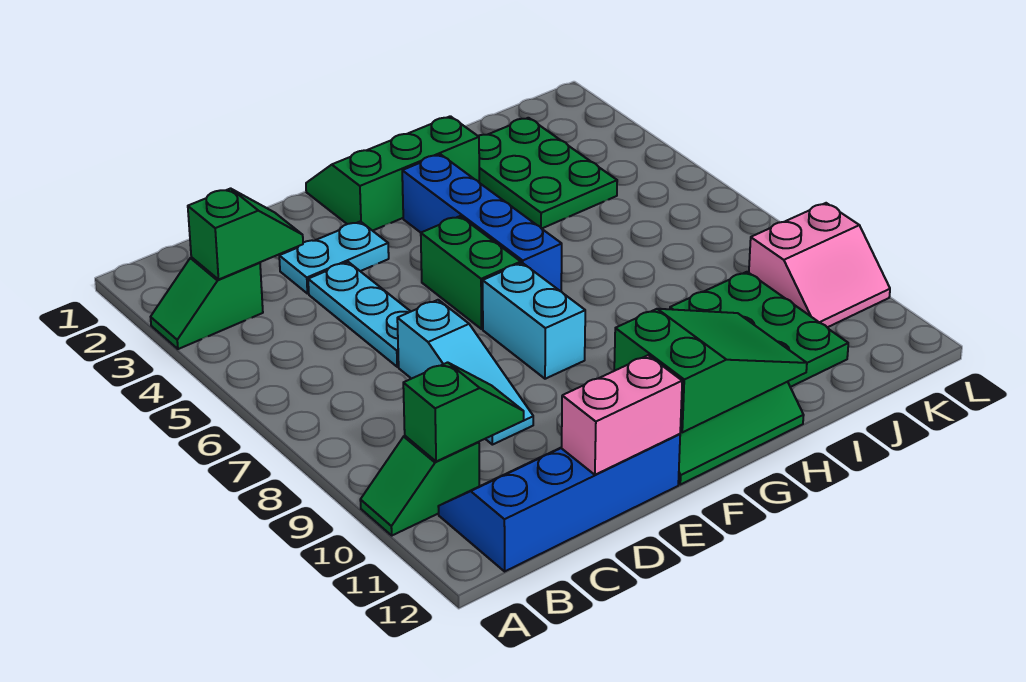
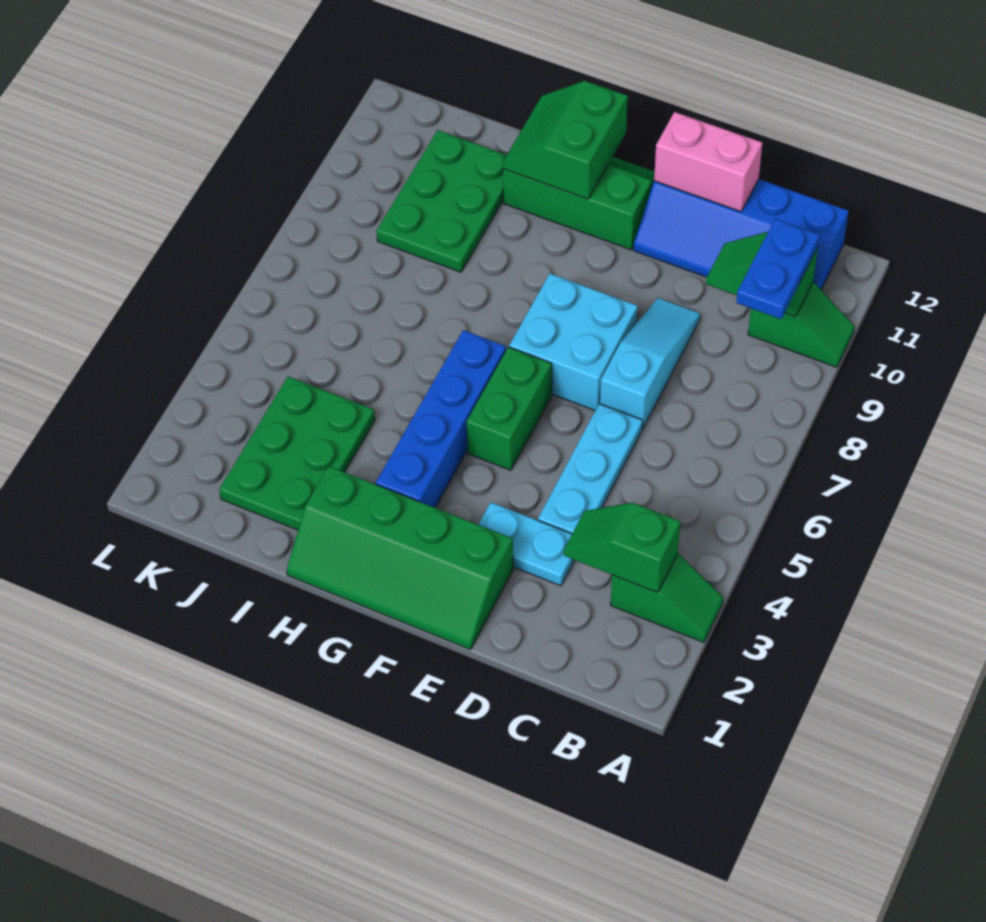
none -> blue 1x2 plate [736,219,820,319]
green 2x3 slope [306,116,479,231] -> green 2x4 slope [287,466,513,650]
cyan 1x2 brick [483,263,585,379] -> cyan 2x2 brick [509,274,638,410]
green 2x3 slope [614,309,807,432] -> green 2x2 slope [503,81,628,199]
pink 2x2 slope [749,203,890,327] -> none

